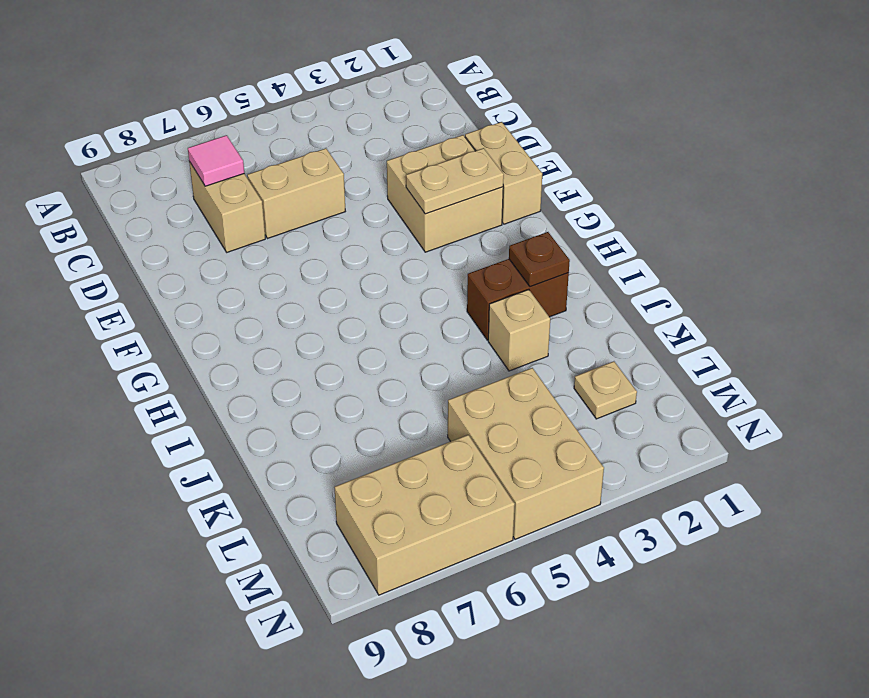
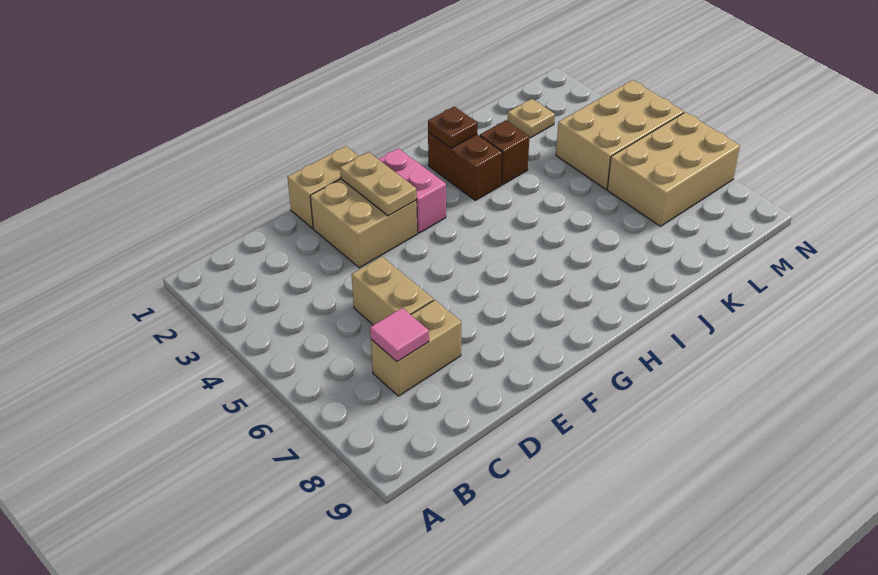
none -> pink 1x2 brick [379,148,446,233]
tan 1x1 brick [488,290,550,371] -> brown 1x1 brick [480,120,529,185]
tan 2x3 brick [334,435,515,595] -> tan 2x3 brick turned to [607,112,740,226]

